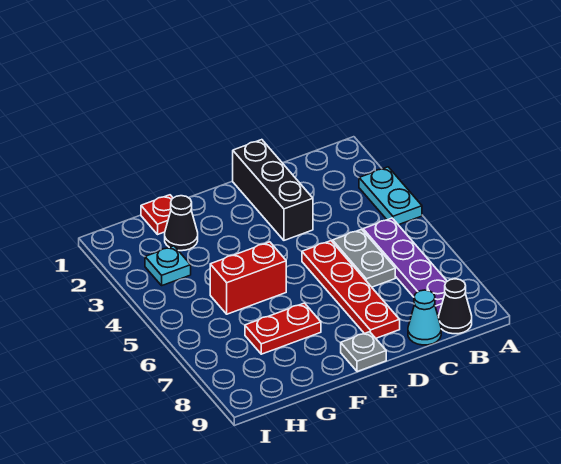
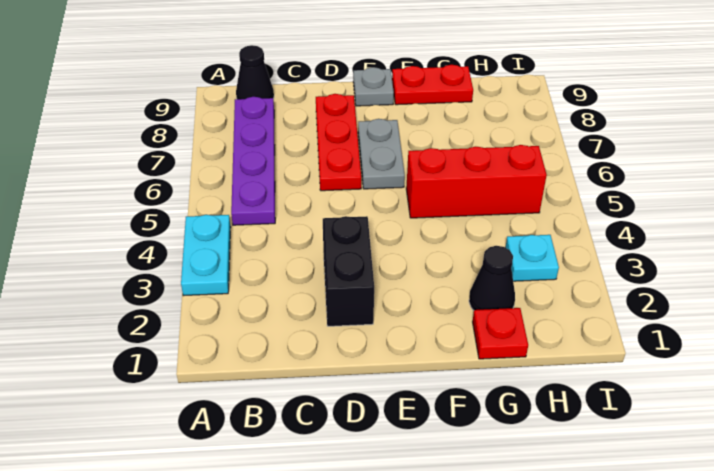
grey 1x2 plate [333,229,395,287] -> grey 1x2 plate moved to [358,119,405,189]
cyan 1x1 cone [408,290,441,345] -> none
black 1x3 brick [233,140,313,240] -> black 1x2 brick [323,216,374,326]
red 1x4 plate [302,241,400,338] -> red 1x3 plate [316,94,361,191]
red 1x2 brick [210,242,286,314] -> red 1x3 brick [406,145,547,218]
red 1x2 plate [245,303,321,354] -> red 1x2 plate moved to [392,65,473,105]

